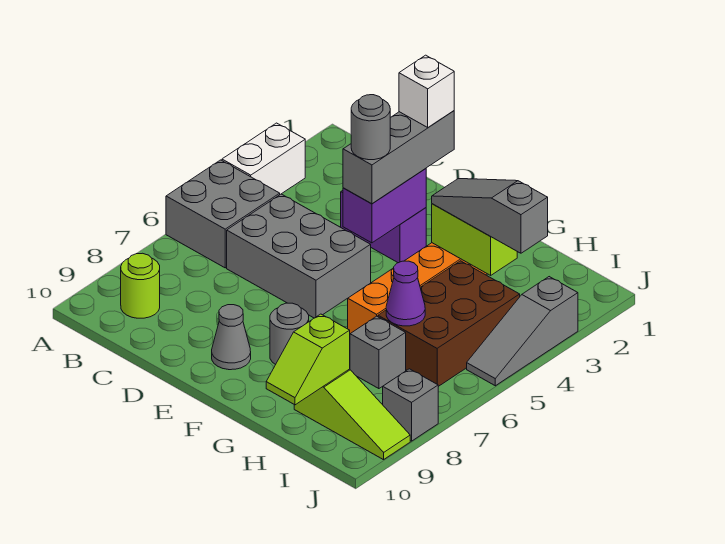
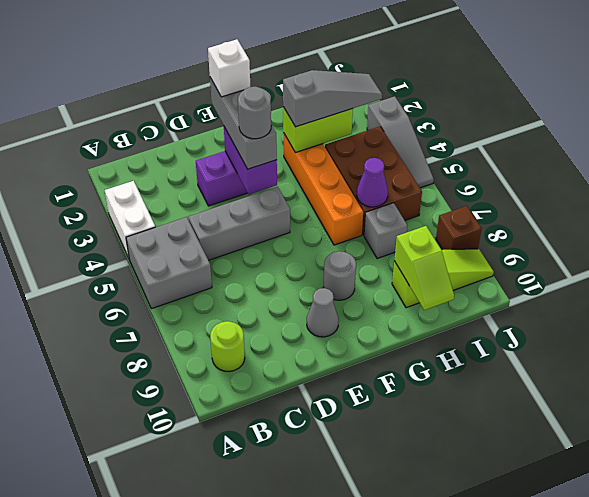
grey 2x3 brick [227,194,371,318] -> grey 1x3 brick [188,187,290,260]
grey 1x3 slope [432,179,548,253] -> grey 1x3 slope turned to [283,70,382,127]
grey 1x1 brick [383,369,438,441] -> brown 1x1 brick [436,206,482,250]

